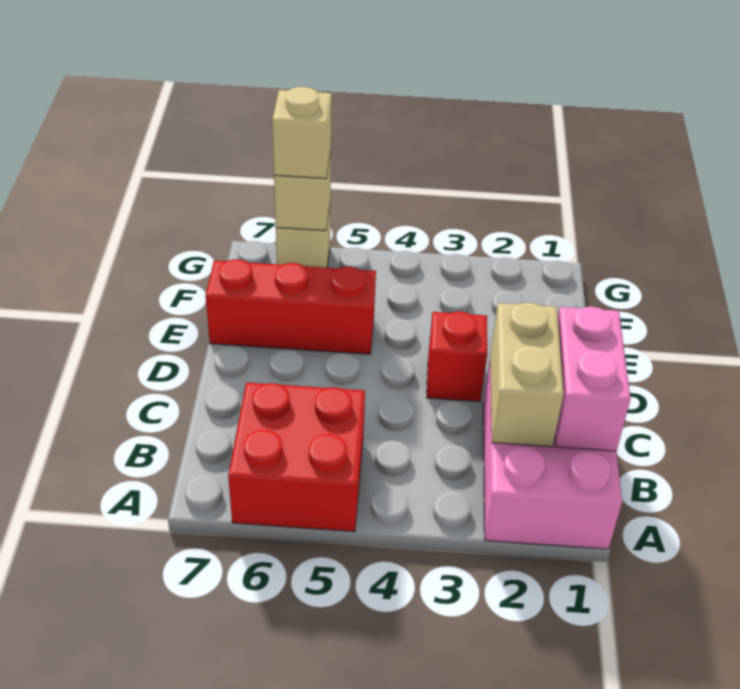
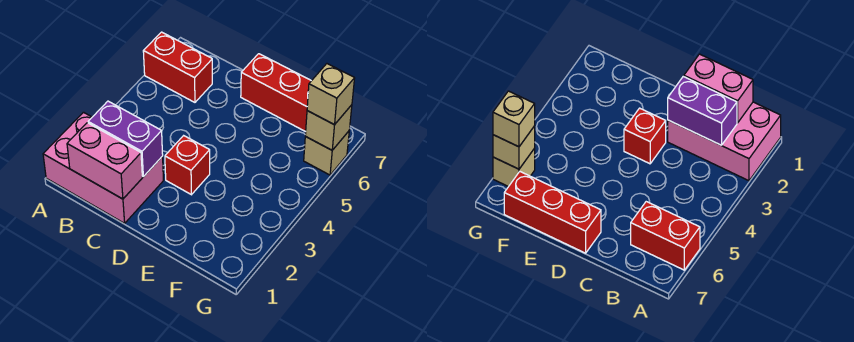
red 2x2 brick [228,383,365,531] -> red 1x2 brick [143,32,212,102]
tan 1x2 brick [490,303,564,447] -> purple 1x2 brick [88,101,163,177]
red 1x3 brick [206,259,376,354] -> red 1x3 brick turned to [241,54,311,132]

